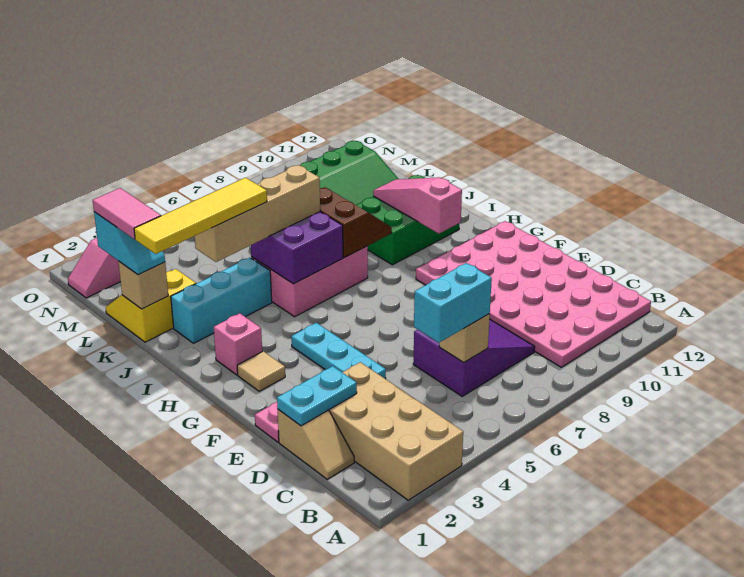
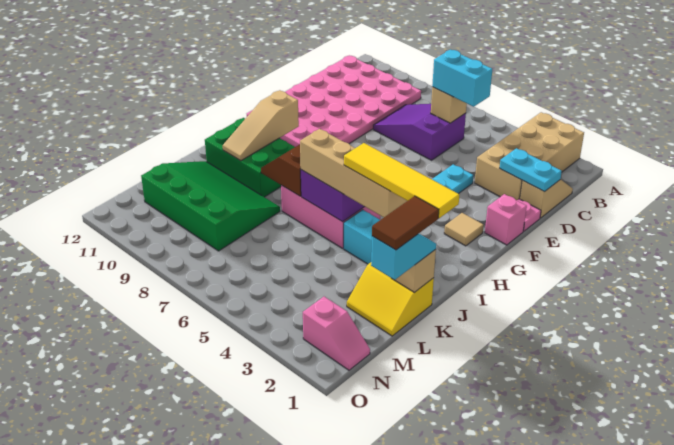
pink 1x1 brick [214,313,262,375] -> pink 1x1 brick moved to [485,194,527,245]
pink 1x3 slope [373,177,462,234] -> tan 1x3 slope [223,90,299,161]
pink 1x2 tile [93,188,161,239] -> brown 1x2 tile [372,196,439,250]

